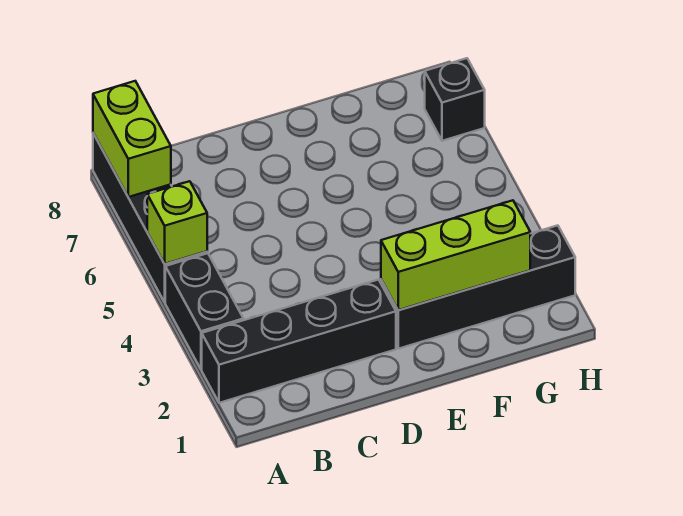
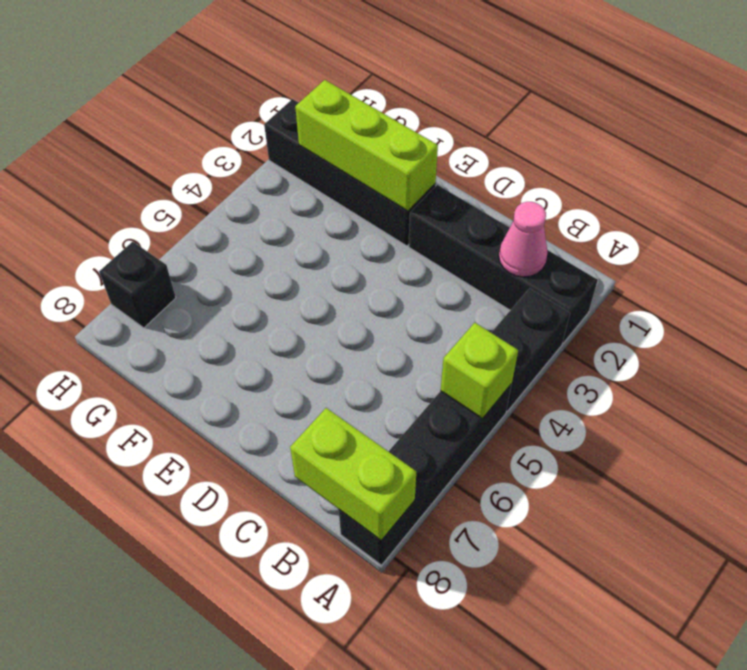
lime 1x2 brick [93,81,171,197] -> lime 1x2 brick turned to [290,408,416,540]
none -> pink 1x1 cone [499,202,548,277]

